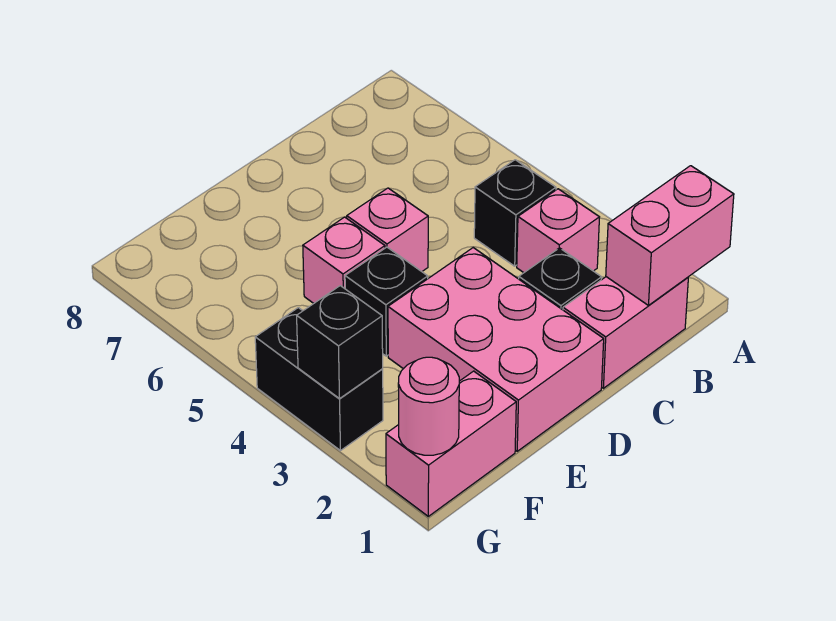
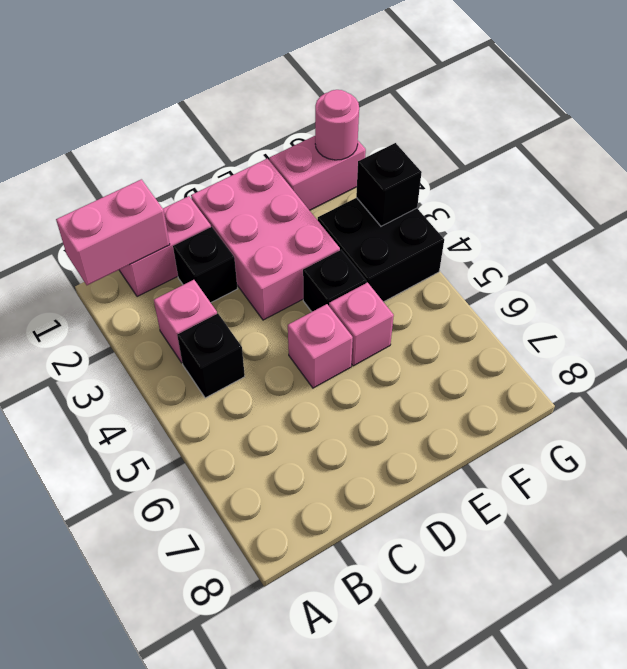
black 1x2 brick [255,308,383,451] -> black 2x2 brick [318,198,444,302]

